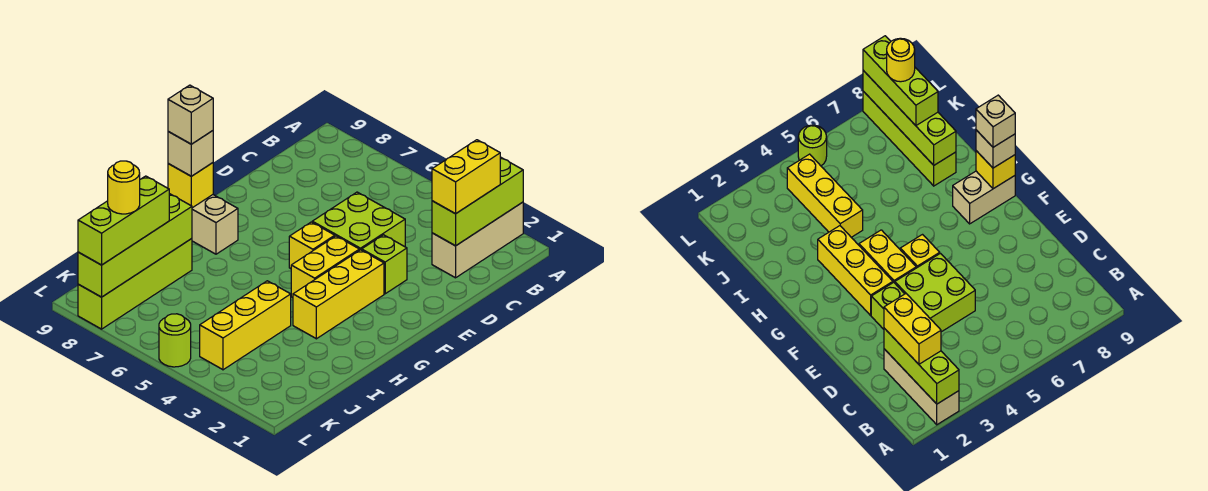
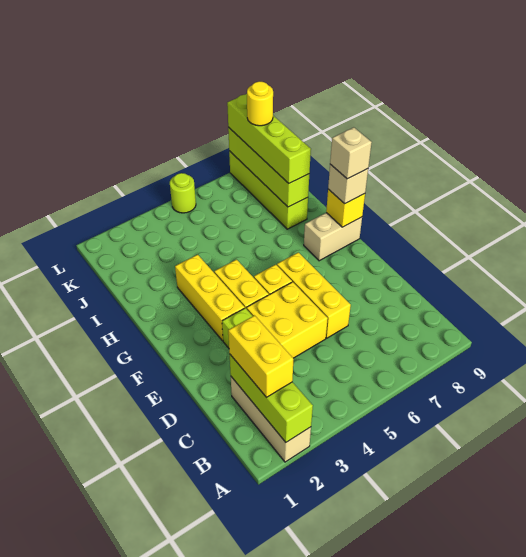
lime 2x2 brick [312,192,405,250] -> yellow 2x2 brick [247,282,328,358]
yellow 1x3 brick [200,281,291,370] -> yellow 1x3 brick moved to [277,252,351,338]
lime 1x3 brick [78,176,169,265] -> lime 1x4 brick [227,94,311,183]

